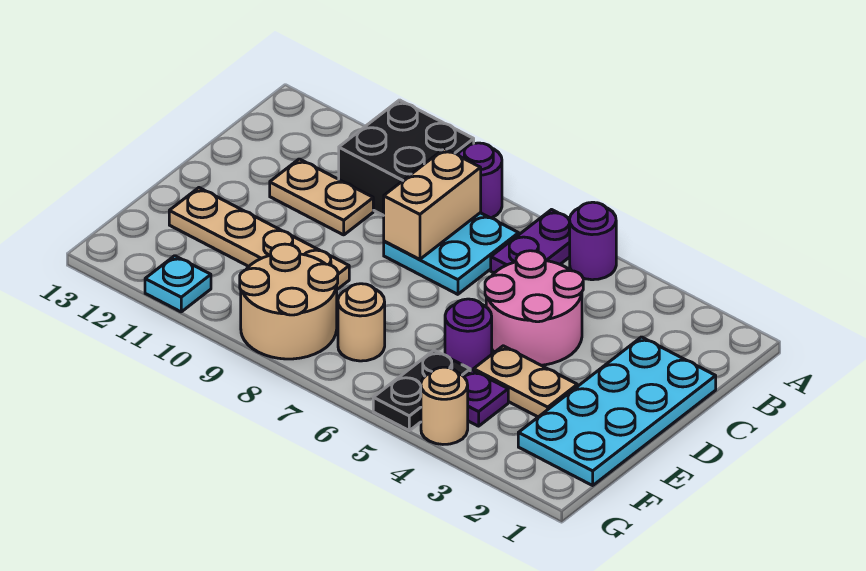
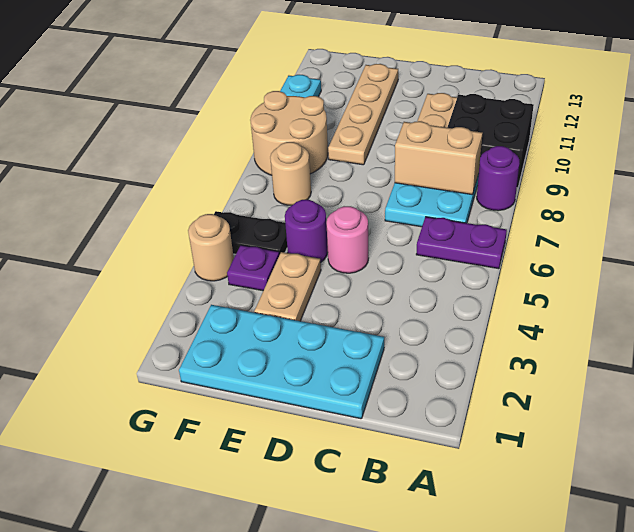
purple 1x1 round brick [570,202,616,280] -> none
pink 2x2 round brick [485,251,583,365] -> pink 1x1 round brick [326,206,368,273]

